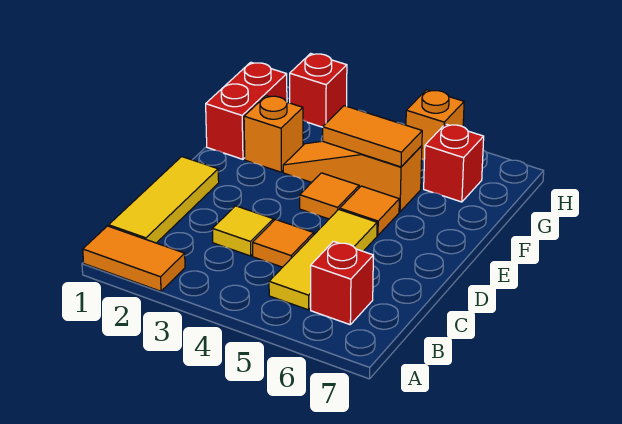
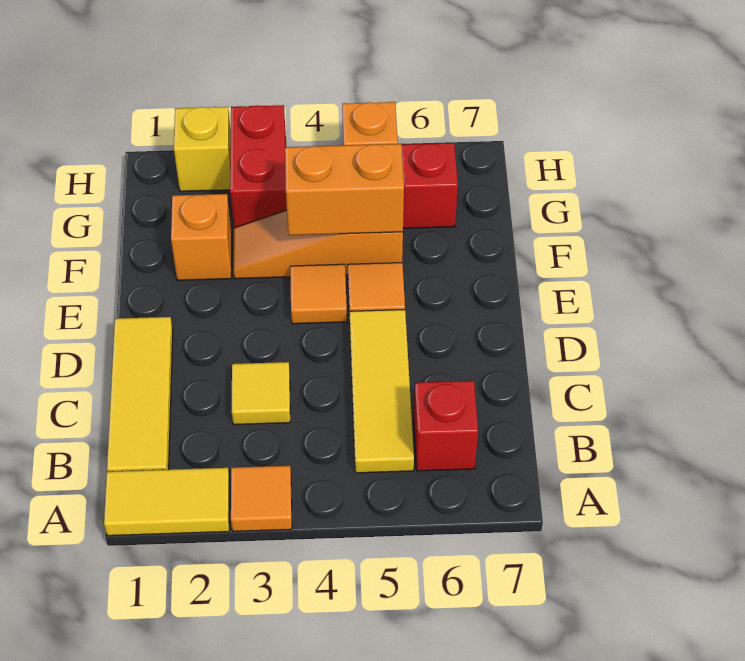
orange 1x2 tile [83,226,185,291] -> yellow 1x2 tile [104,468,230,536]
orange 1x1 tile [253,219,314,267] -> orange 1x1 tile moved to [231,466,292,531]
red 1x2 brick [206,62,287,159] -> red 1x2 brick moved to [230,105,287,228]
orange 1x2 tile [323,106,422,167] -> orange 1x2 brick [285,144,404,235]
red 1x1 brick [290,53,347,127] -> yellow 1x1 brick [174,107,231,191]

